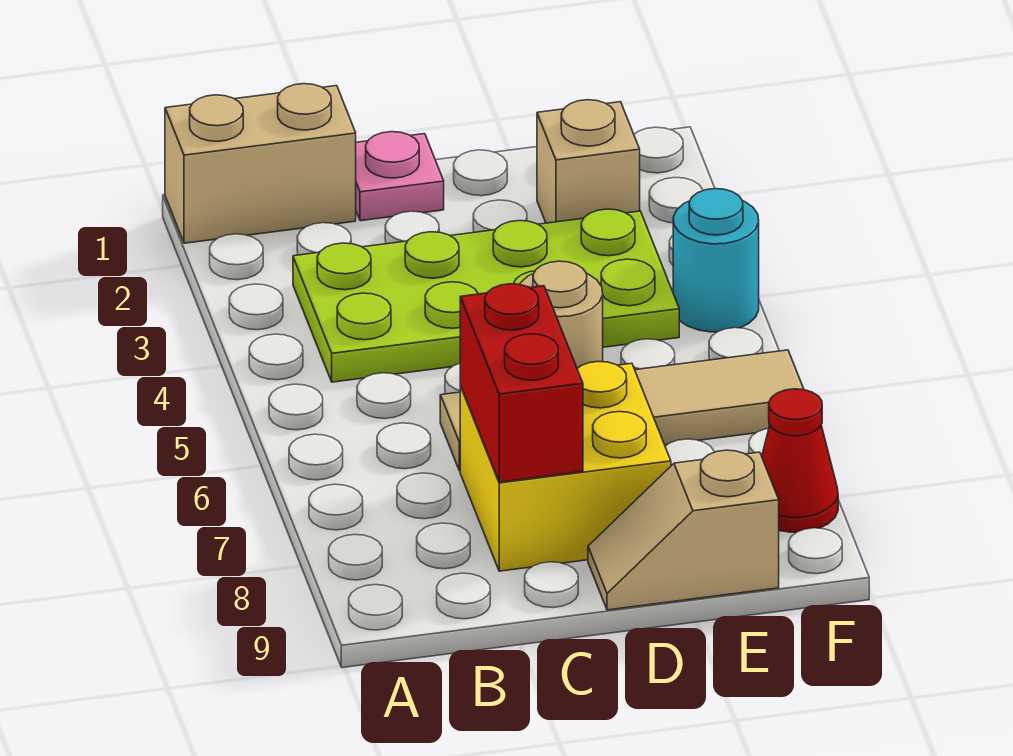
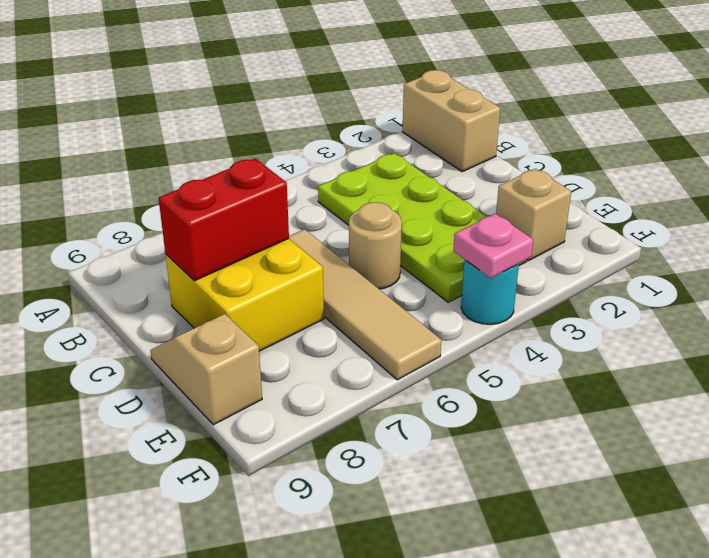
pink 1x1 plate [356,132,444,221] -> pink 1x1 plate moved to [453,214,533,278]
red 1x1 cone [762,389,838,532] -> none

